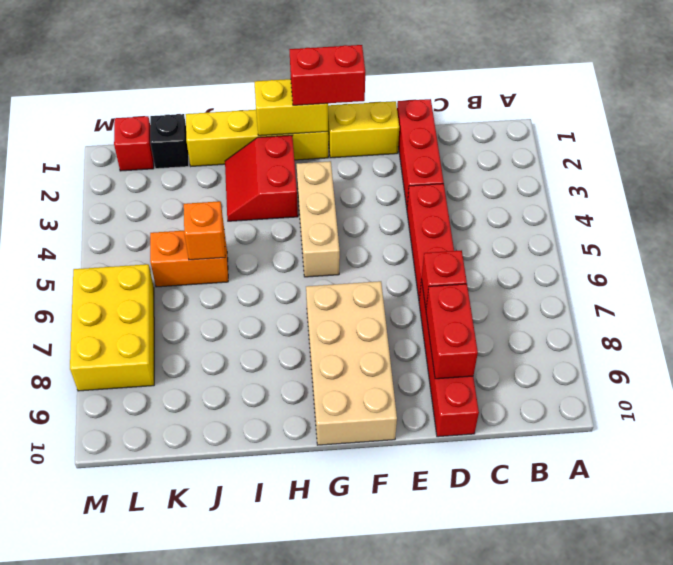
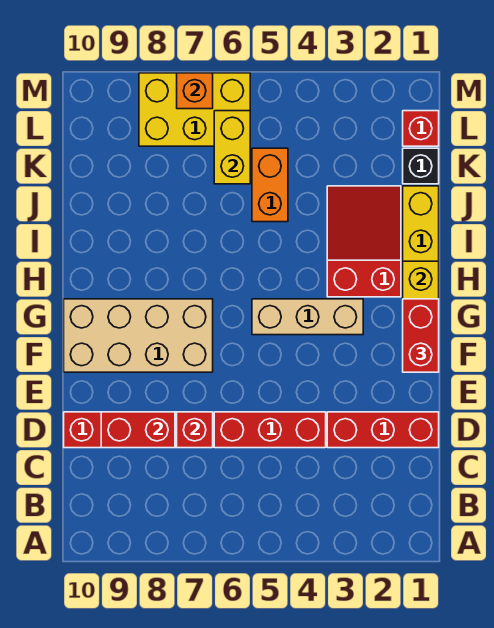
yellow 1x2 brick [328,101,399,158] -> yellow 1x2 brick moved to [214,111,250,184]
red 2x2 slope [225,135,298,221] -> red 2x3 slope [327,186,401,297]
orange 1x1 brick [184,201,225,260] -> orange 1x1 brick moved to [177,73,213,109]

